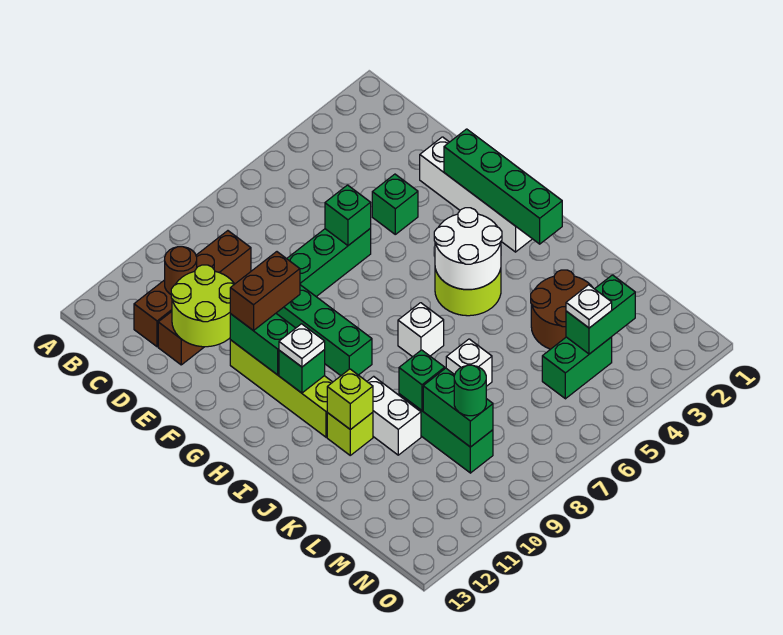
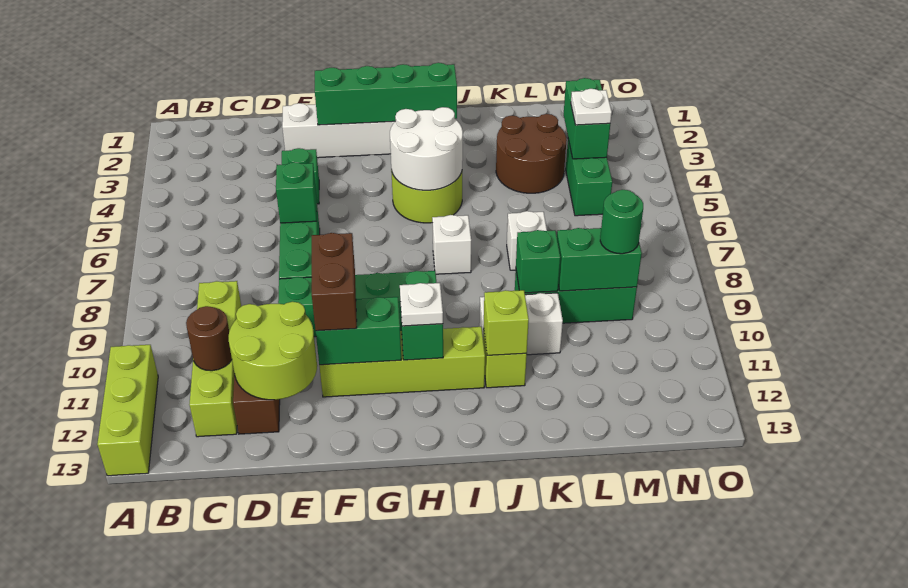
none -> lime 1x3 brick [97,345,158,476]
brown 1x4 brick [134,231,251,347] -> lime 1x4 brick [189,281,241,437]

